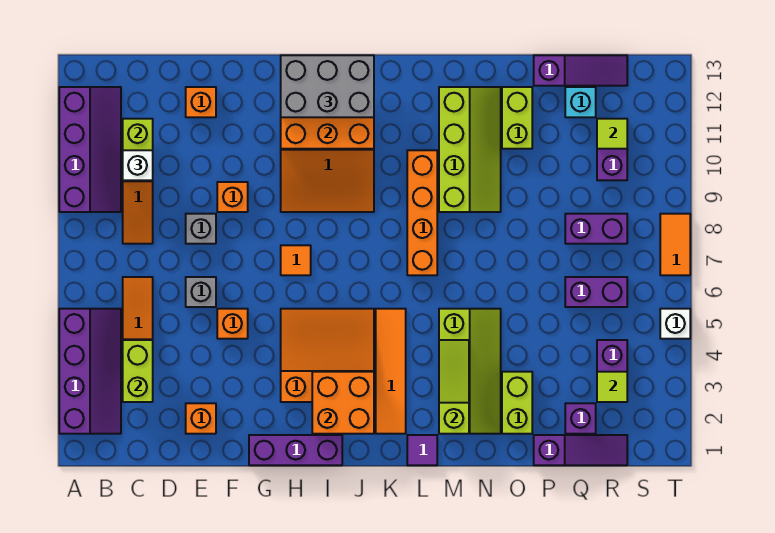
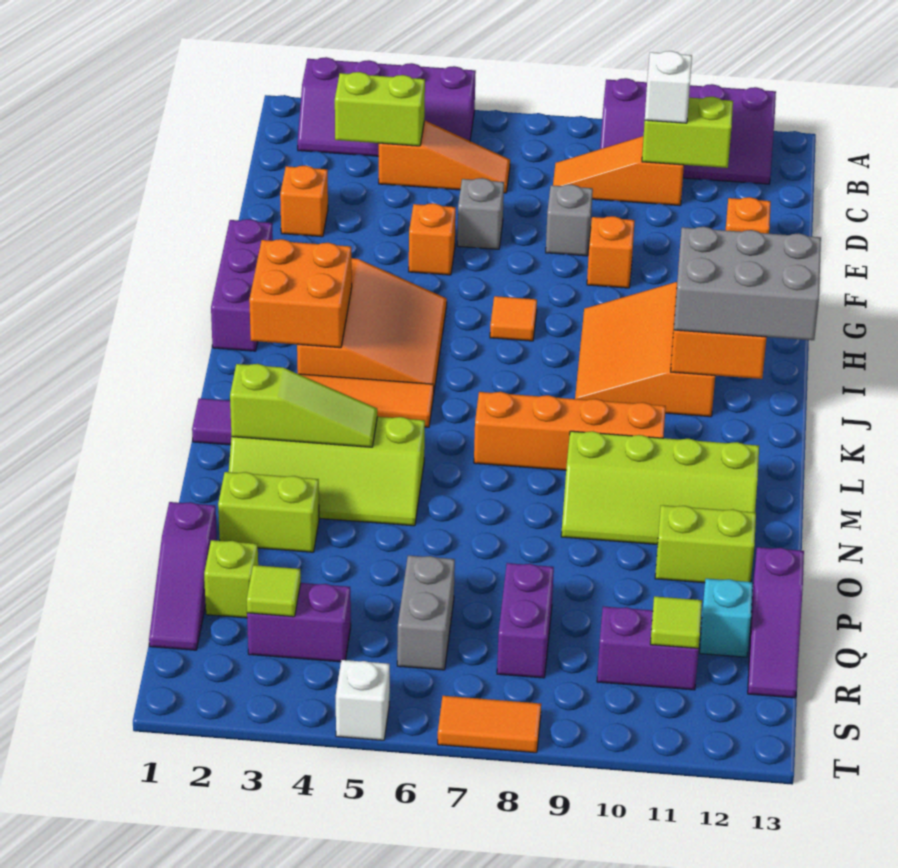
grey 2x3 brick [281,55,374,117] -> grey 2x3 brick turned to [674,227,821,340]
purple 1x1 brick [565,403,596,434] -> lime 1x1 brick [204,540,258,618]
purple 1x2 brick [565,277,627,307] -> grey 1x2 brick [397,555,455,670]

